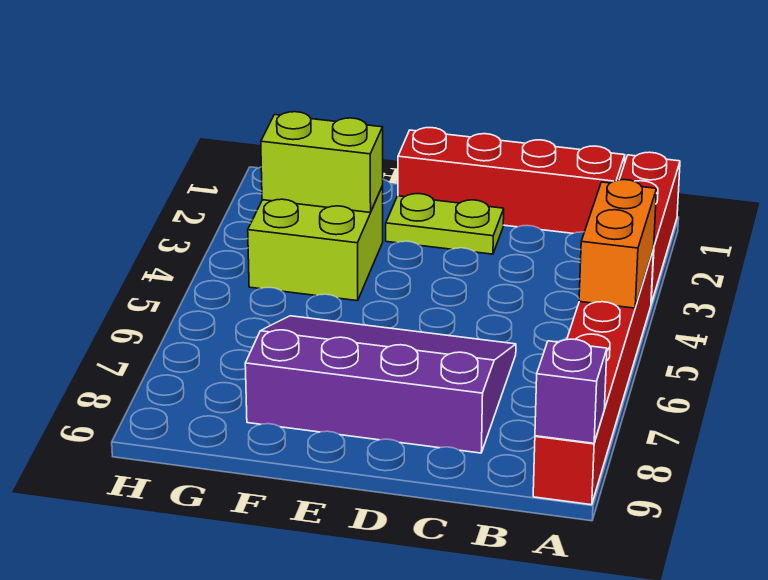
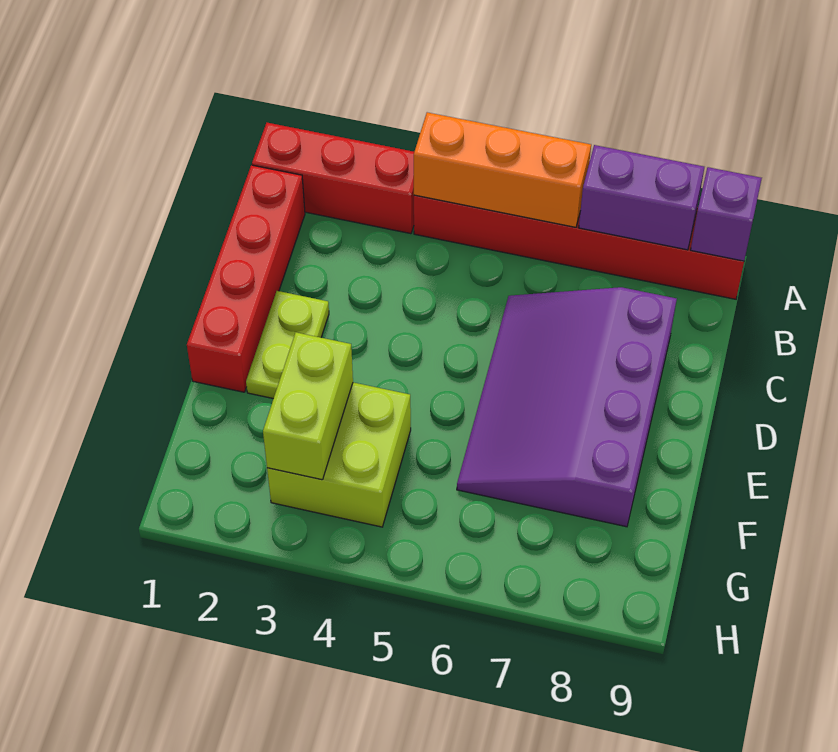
orange 1x2 brick [579,180,657,308] -> orange 1x3 brick [414,112,591,227]
none -> purple 1x2 brick [579,145,704,250]

